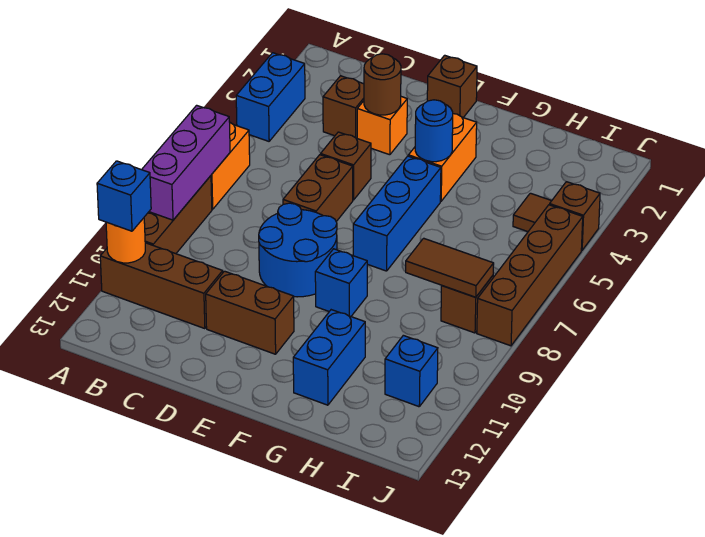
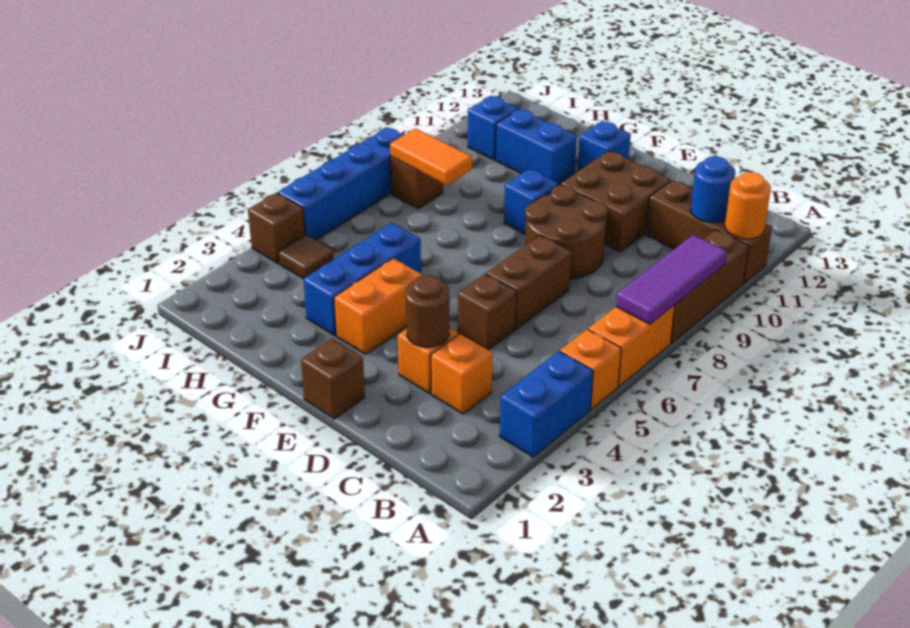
none -> orange 1x1 brick [560,329,621,409]
purple 1x3 brick [142,105,230,220] -> purple 1x3 tile [616,235,727,324]
blue 1x1 brick [97,161,151,231] -> blue 1x1 brick moved to [577,121,631,172]
brown 1x1 brick [323,76,364,138] -> orange 1x1 brick [431,334,493,414]
blue 2x2 round brick [259,203,337,297] -> brown 2x2 round brick [525,185,608,279]
brown 1x2 brick [206,271,294,354] -> brown 2x2 brick [561,151,671,252]
blue 1x1 round brick [415,100,453,162] -> blue 1x1 round brick moved to [691,156,735,222]
blue 1x3 brick [353,156,441,271] -> blue 1x3 brick moved to [303,223,421,336]
blue 1x2 brick [293,310,365,405] -> blue 1x2 brick turned to [496,109,577,184]
brown 1x2 tile [406,238,494,297] -> orange 1x2 tile [390,128,472,185]
brown 1x4 brick [477,205,583,346] -> blue 1x4 brick [278,127,403,240]

